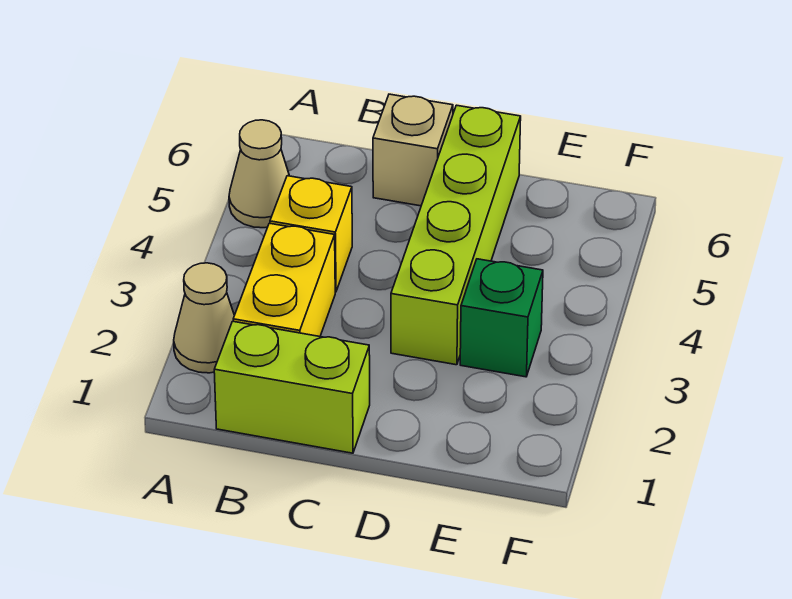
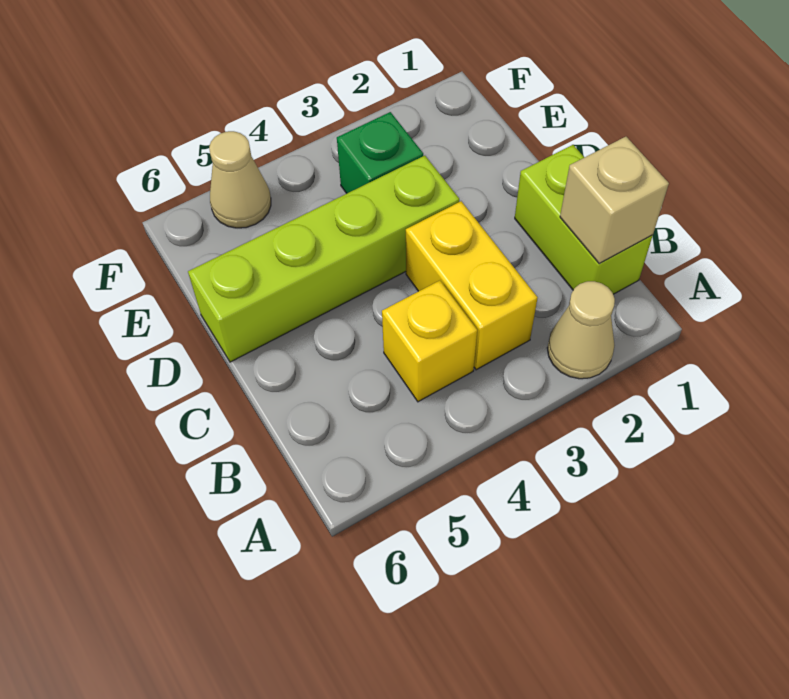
tan 1x1 cone [229,120,289,228] -> tan 1x1 cone moved to [209,131,271,228]
yellow 1x2 brick [233,223,335,337] -> yellow 1x2 brick turned to [406,201,538,370]
tan 1x1 brick [373,94,453,206] -> tan 1x1 brick moved to [560,137,669,264]

